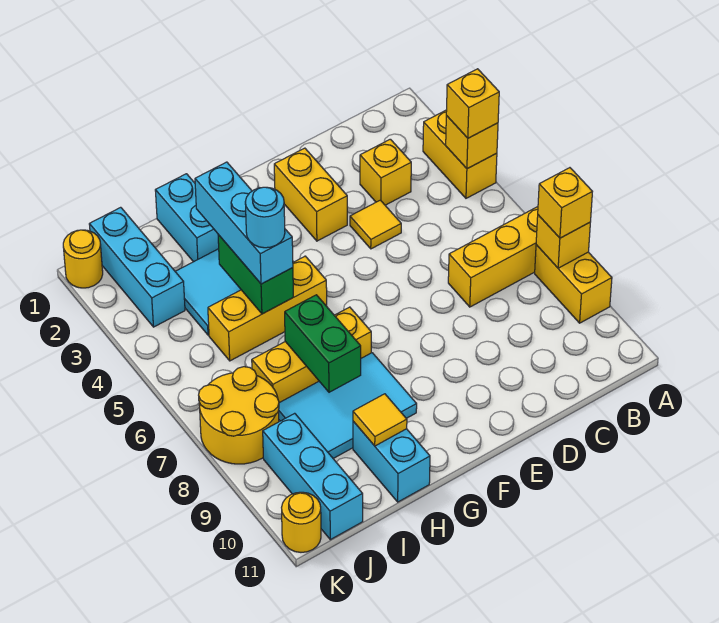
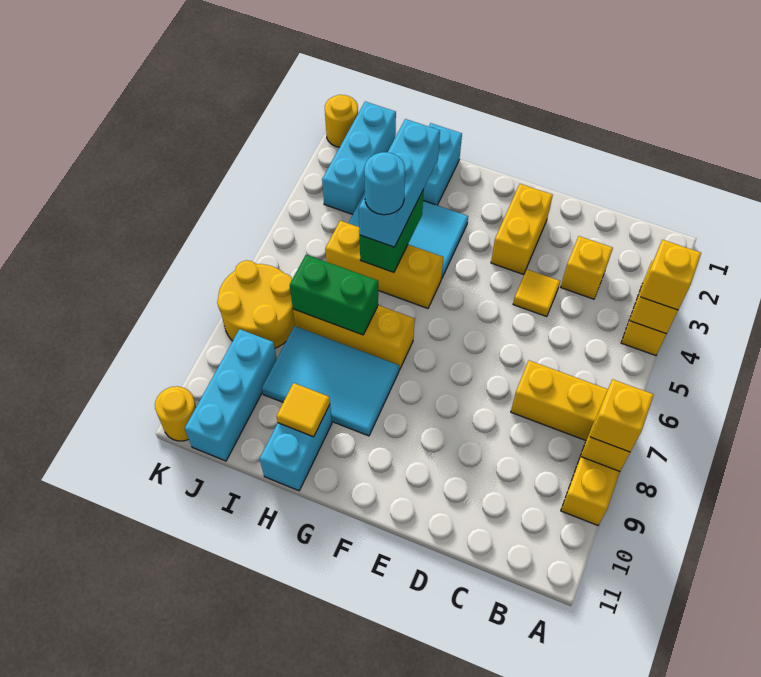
green 1x2 brick [285,295,361,392] -> green 1x2 brick turned to [290,255,378,335]

